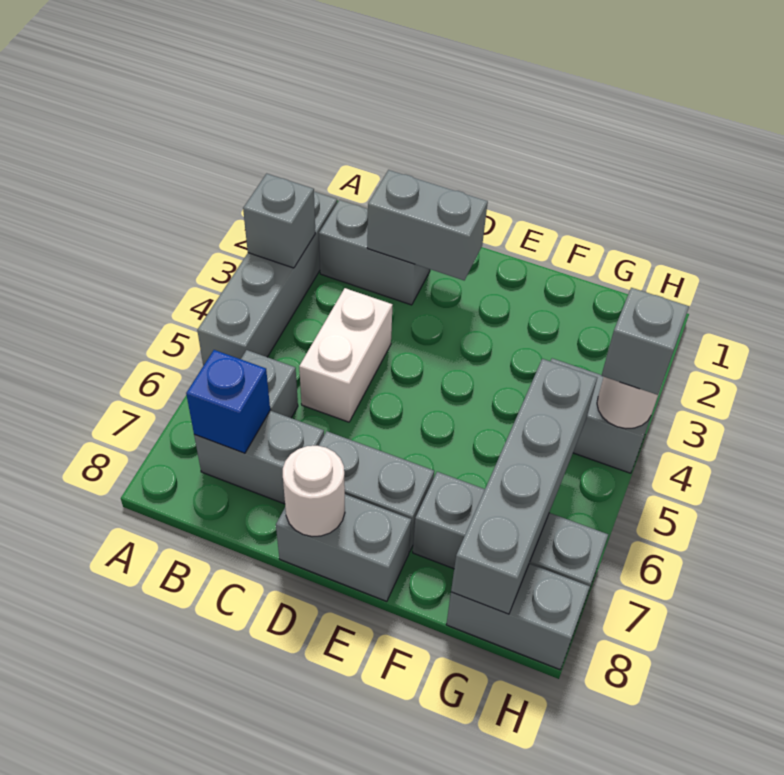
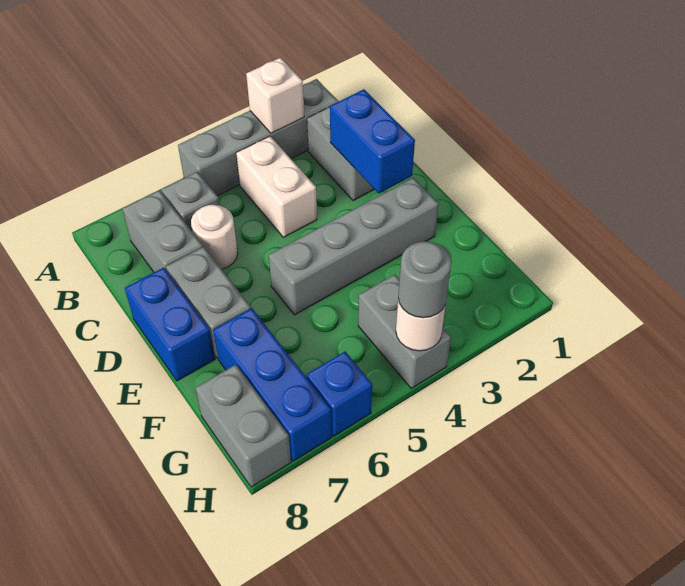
grey 1x1 brick [243,174,315,268] -> white 1x1 brick [246,58,304,133]
blue 1x1 brick [186,350,270,453] -> blue 1x1 brick moved to [306,352,372,436]
grey 1x2 brick [367,170,488,280] -> blue 1x2 brick [330,89,415,193]
white 1x2 brick [299,288,393,422] -> white 1x2 brick turned to [236,136,317,237]
grey 1x2 brick [276,494,411,601] -> blue 1x2 brick [125,268,215,381]
white 1x1 round brick [283,446,345,537] -> white 1x1 round brick moved to [191,205,238,269]
grey 1x3 brick [413,472,608,600] -> blue 1x3 brick [213,308,332,461]
grey 1x4 brick [451,359,597,614] -> grey 1x4 brick moved to [269,178,439,315]
grey 1x1 brick [601,288,689,395] -> grey 1x1 round brick [398,241,452,318]

